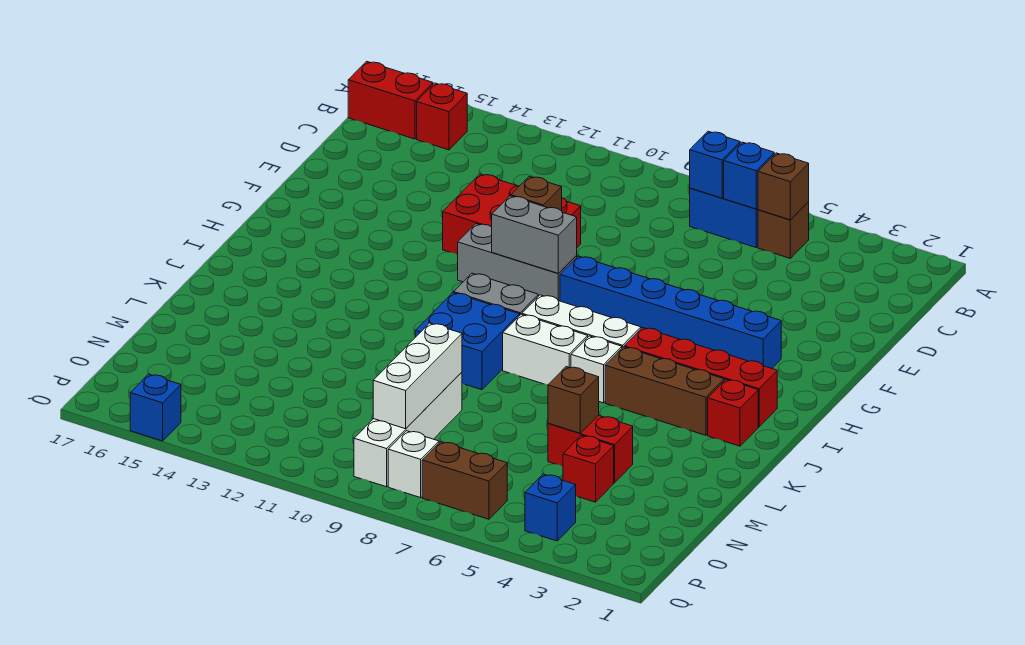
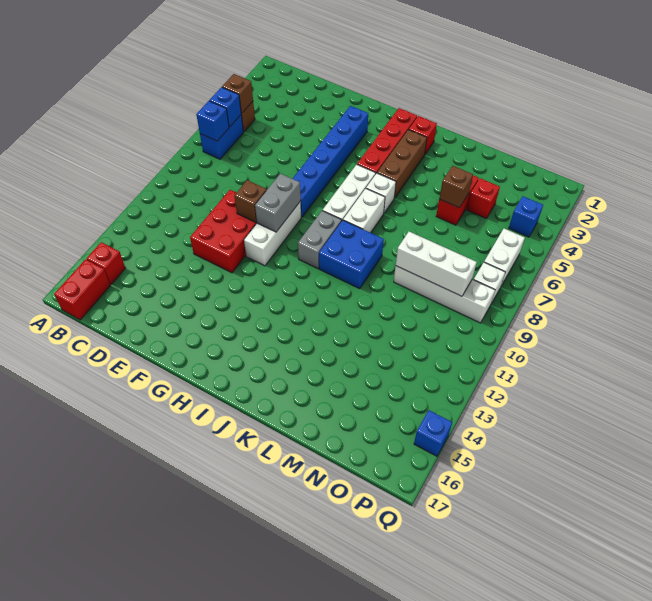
grey 1x3 brick [458,224,577,301] -> white 1x3 brick [244,201,301,266]
brown 1x2 brick [422,442,507,519] -> white 1x2 brick [484,229,525,286]

